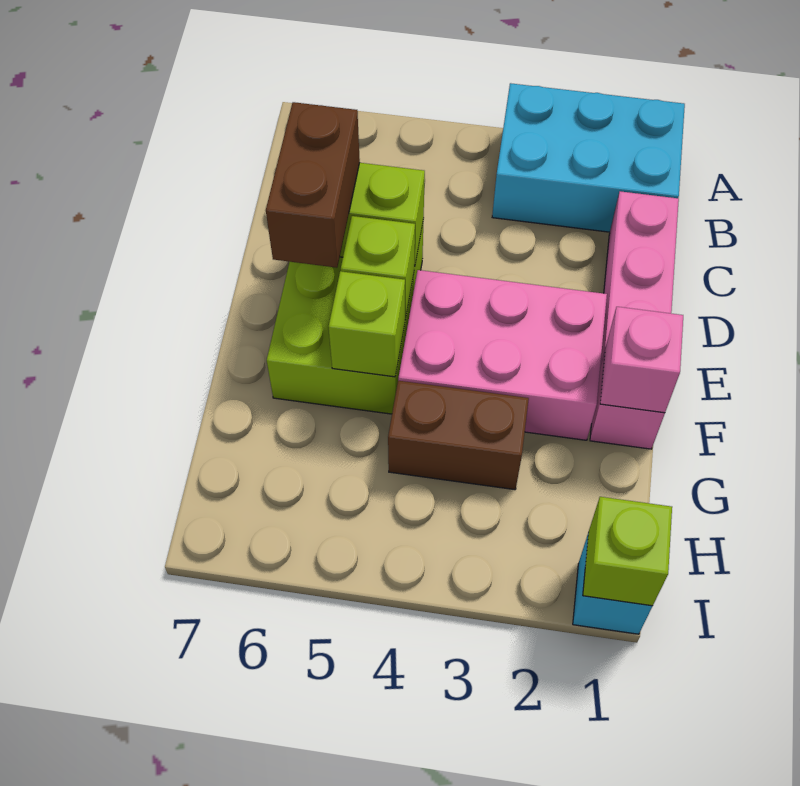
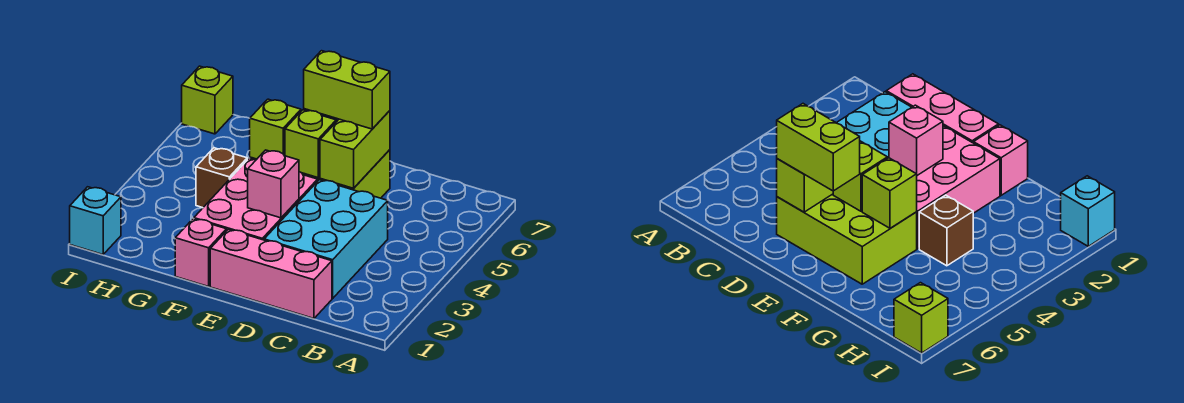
cyan 2x3 brick [492,83,685,232] -> cyan 2x3 brick moved to [264,180,388,298]
brown 1x2 brick [266,102,360,268] -> lime 1x2 brick [304,51,390,129]
pink 1x1 brick [600,307,683,413] -> pink 1x1 brick moved to [248,150,299,218]
brown 1x2 brick [388,381,529,490] -> brown 1x1 brick [196,148,247,208]
lime 1x1 brick [583,497,672,606] -> lime 1x1 brick moved to [182,66,233,134]

